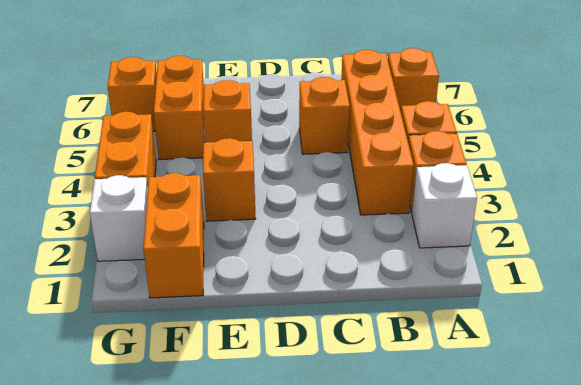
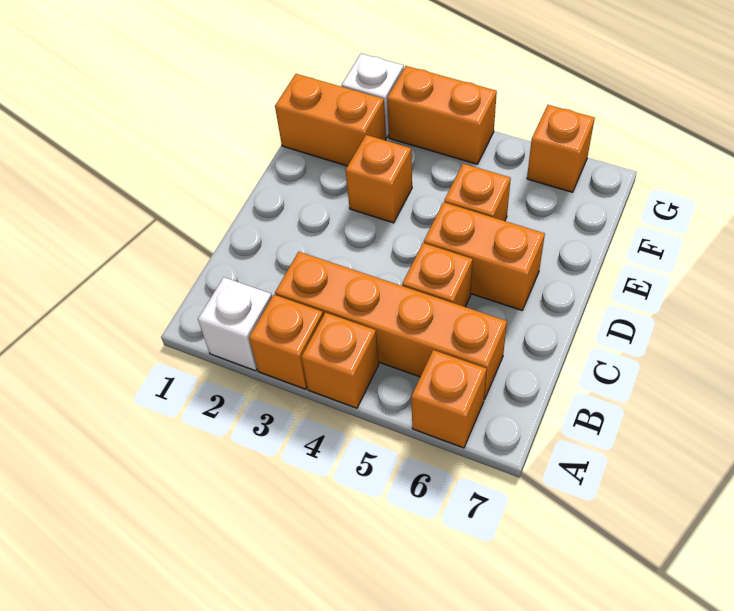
orange 1x2 brick [154,56,205,159] -> orange 1x2 brick moved to [424,202,545,310]

